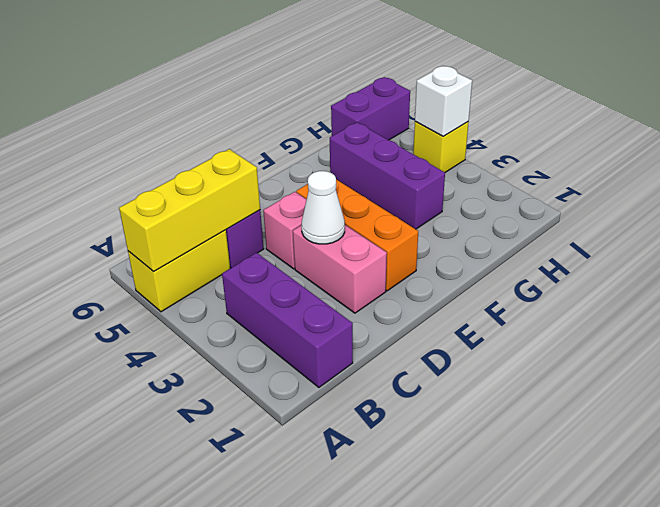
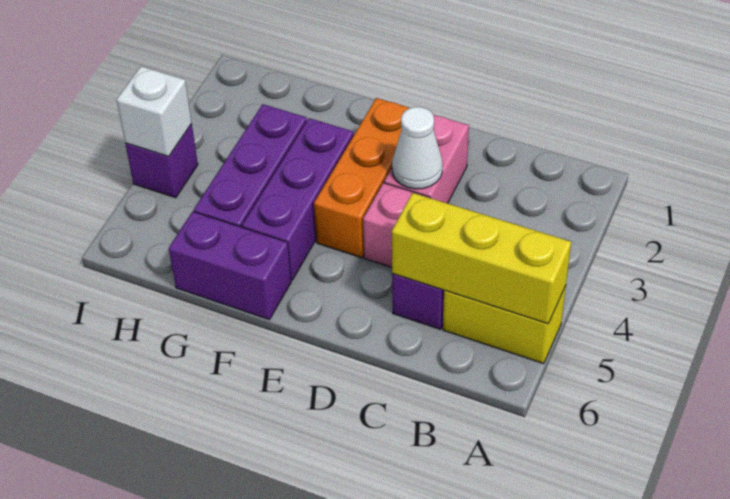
purple 1x3 brick [222,253,353,387] -> purple 1x3 brick moved to [242,118,354,280]
purple 1x2 brick [331,77,410,140] -> purple 1x2 brick moved to [169,212,291,319]
yellow 1x1 brick [413,122,469,172] -> purple 1x1 brick [125,124,198,198]

